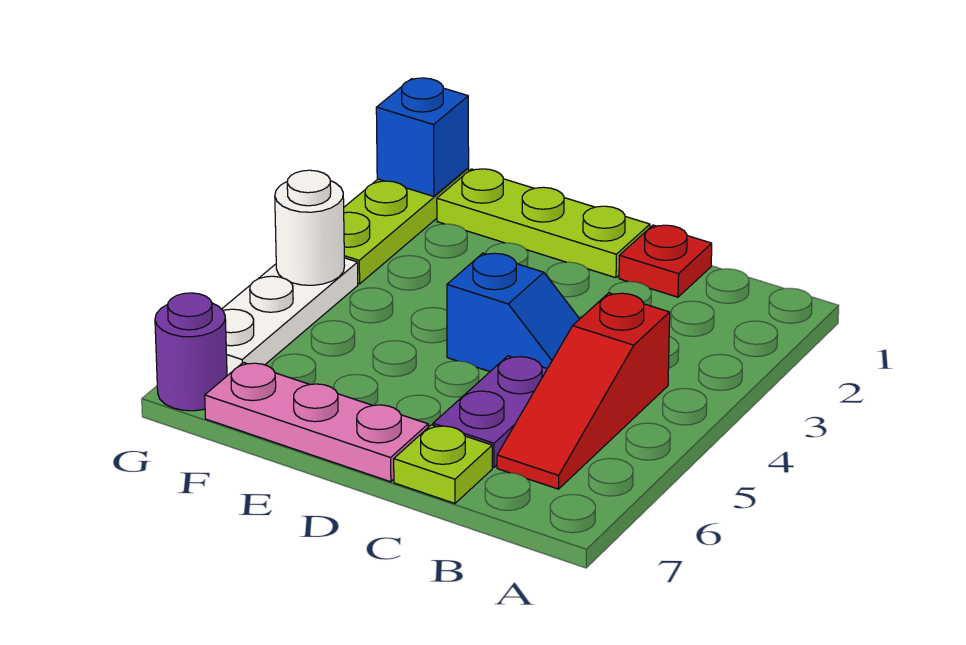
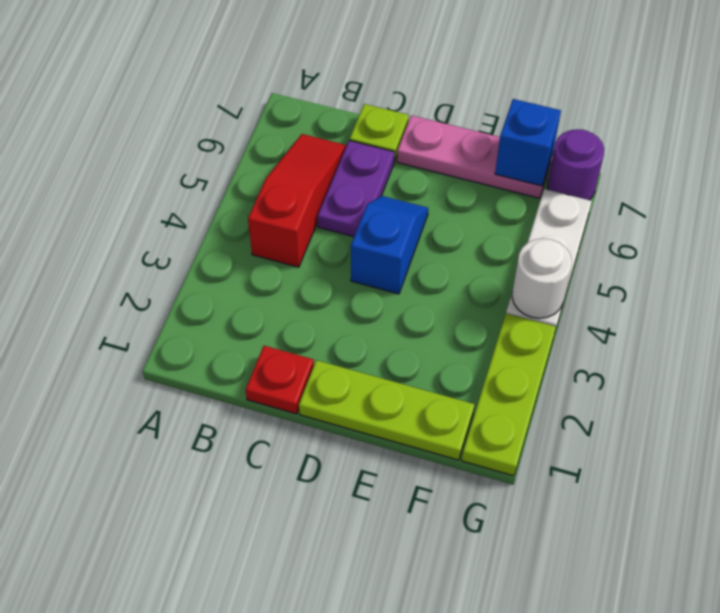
blue 1x2 slope [447,253,579,371] -> blue 1x2 slope turned to [351,196,428,294]
blue 1x1 brick [376,78,469,196] -> blue 1x1 brick moved to [495,99,561,186]

